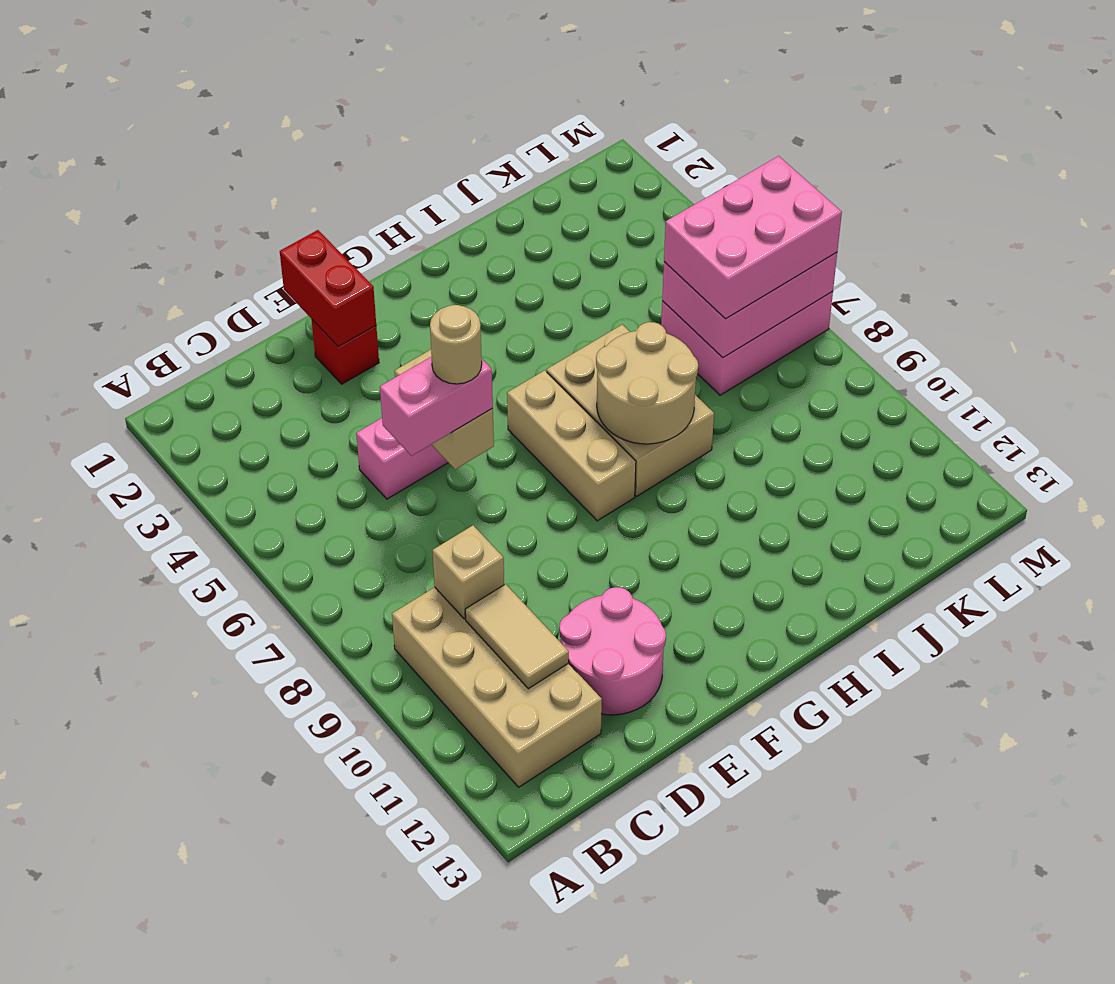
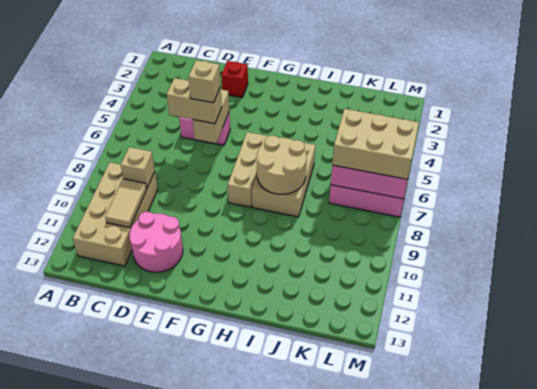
pink 1x2 brick [380,357,493,456] -> tan 1x2 brick [167,78,222,124]
red 1x2 brick [280,230,376,347] -> none
tan 1x1 round brick [430,305,482,384] -> tan 1x1 brick [189,60,220,103]
pink 2x3 brick [664,156,842,319] -> tan 2x3 brick [332,109,419,179]

